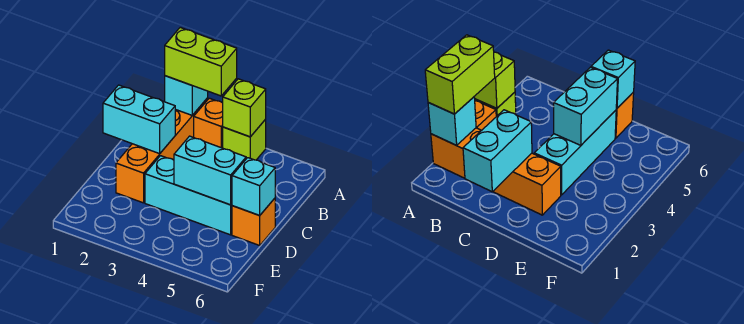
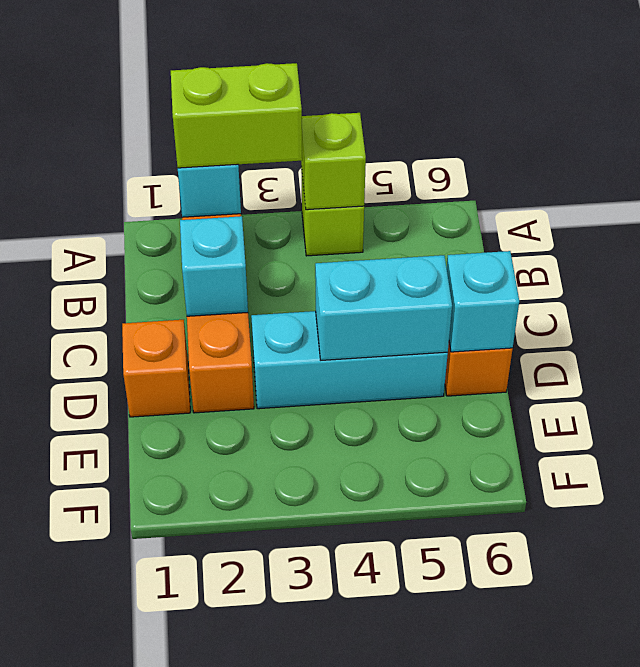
orange 1x1 brick [194,98,223,148] -> orange 1x1 brick moved to [122,320,190,417]
cyan 1x2 brick [103,85,175,154] -> cyan 1x1 brick [180,216,248,316]

